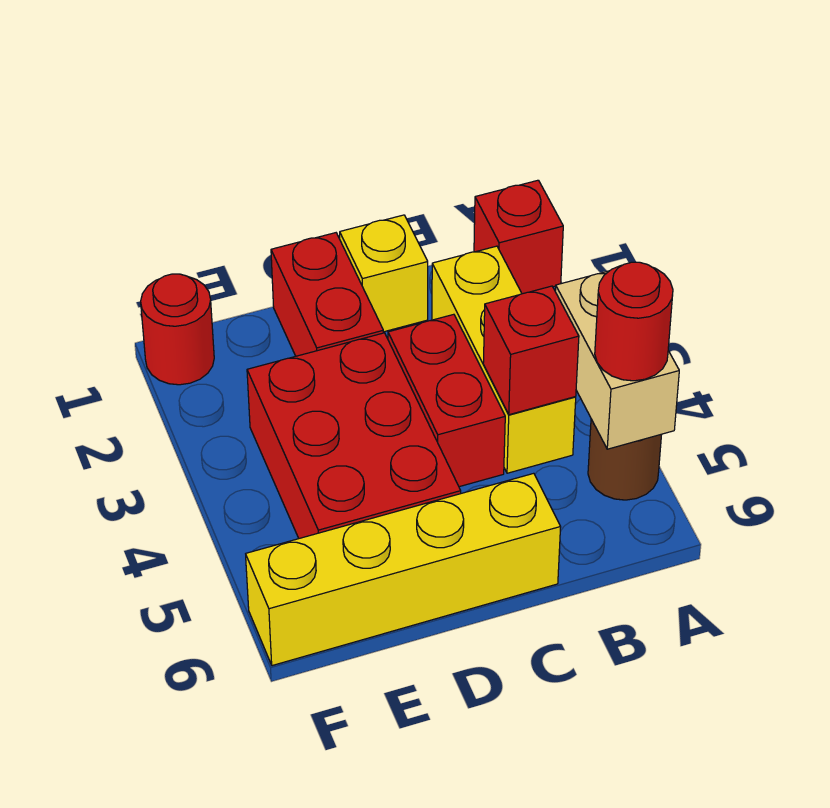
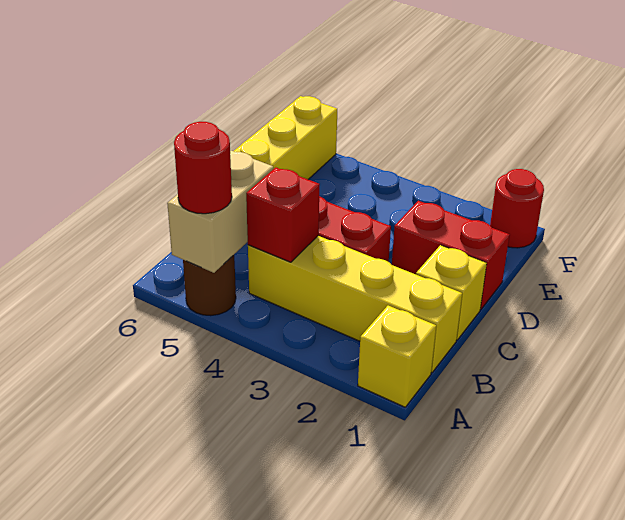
red 1x1 brick [474,180,563,294] -> yellow 1x1 brick [358,306,436,407]
tan 1x2 brick [555,271,679,449] -> tan 1x2 brick turned to [167,151,273,273]
yellow 1x3 brick [432,246,576,473] -> yellow 1x4 brick [248,236,462,372]
red 2x3 brick [247,333,461,538] -> none

